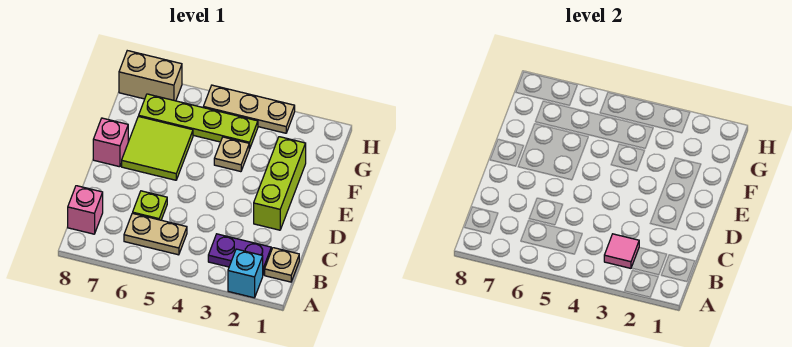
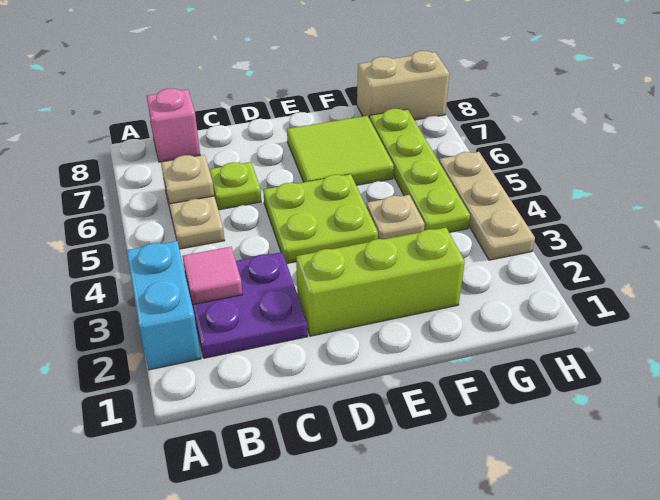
cyan 1x1 brick [228,249,263,298] -> cyan 1x2 brick [126,241,201,370]
tan 1x1 plate [265,248,299,282] -> tan 1x1 plate moved to [161,155,214,204]
purple 1x2 plate [208,234,271,274] -> purple 2x2 plate [185,252,308,358]
none -> lime 2x2 plate [263,174,378,263]
pink 1x1 brick [93,118,128,167] -> none
tan 1x2 brick [119,51,182,101] -> tan 1x2 brick turned to [357,51,450,120]

